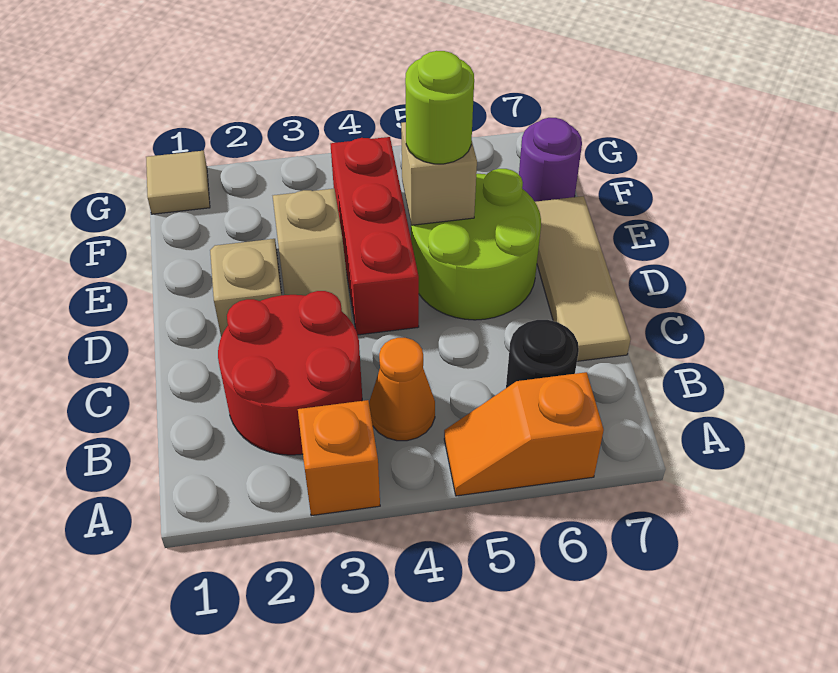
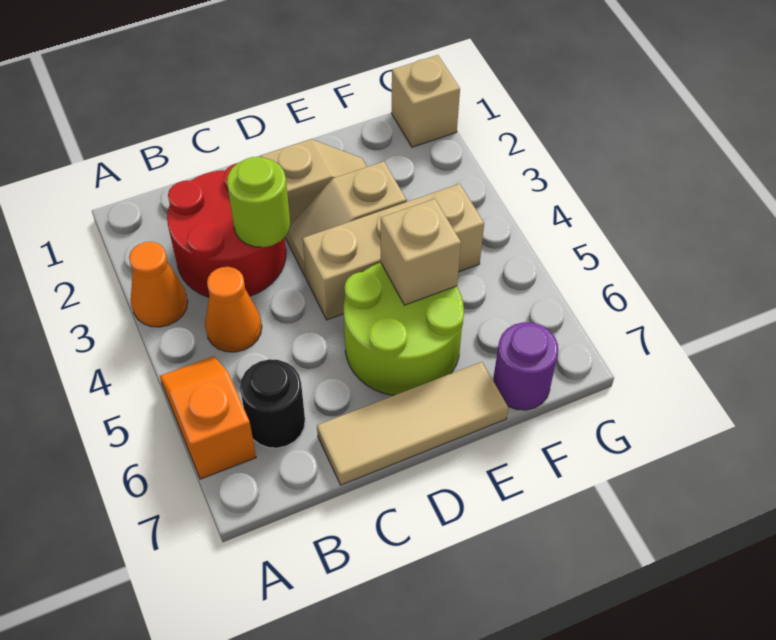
orange 1x1 brick [298,400,380,516] -> orange 1x1 cone [129,242,188,327]
red 1x3 brick [331,137,419,335] -> tan 1x3 brick [303,184,484,320]
lime 1x1 round brick [405,51,474,164] -> lime 1x1 round brick moved to [227,157,290,247]
tan 1x1 tile [146,151,210,214] -> tan 1x1 brick [391,55,460,147]

